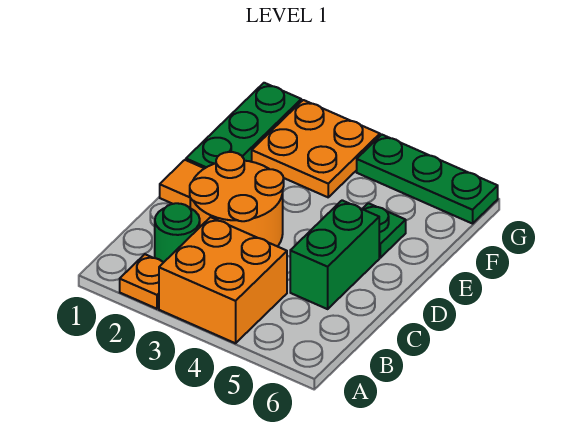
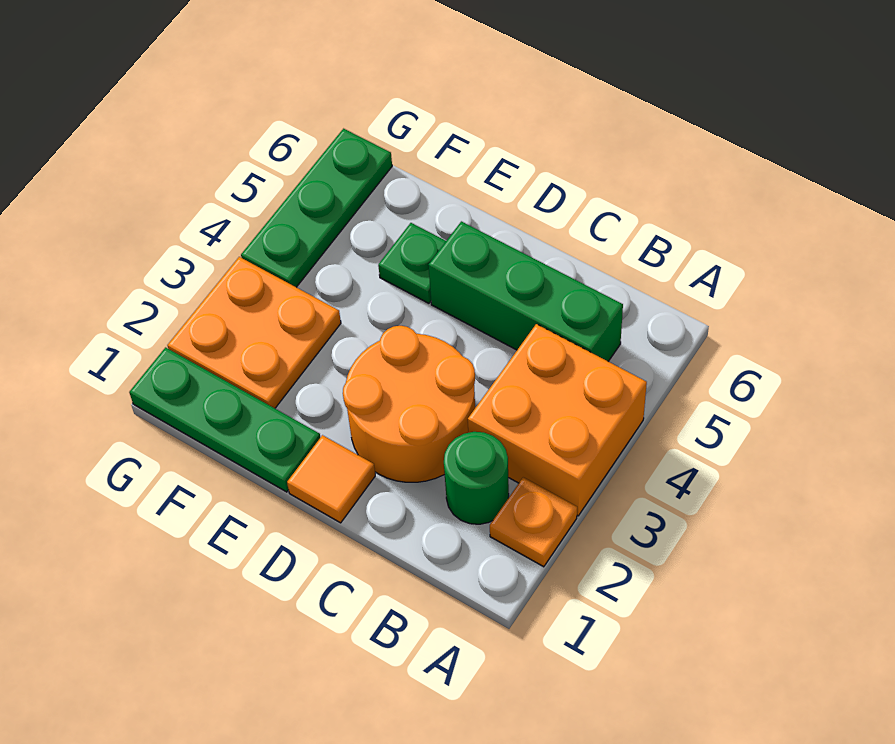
green 1x2 brick [290,200,379,309] -> green 1x3 brick [428,221,623,361]

